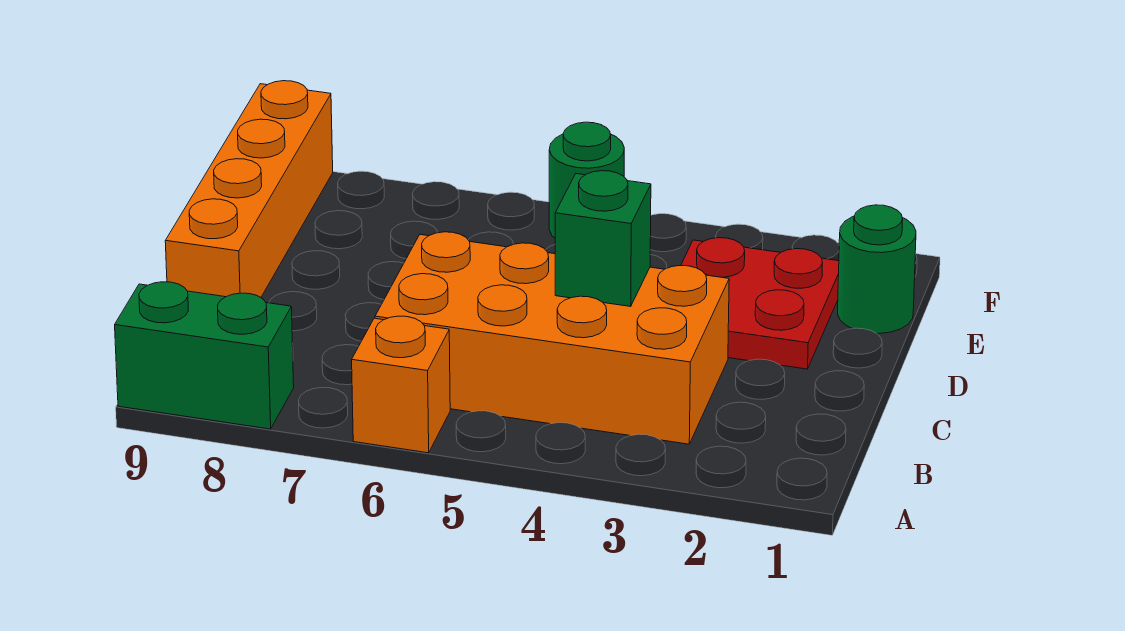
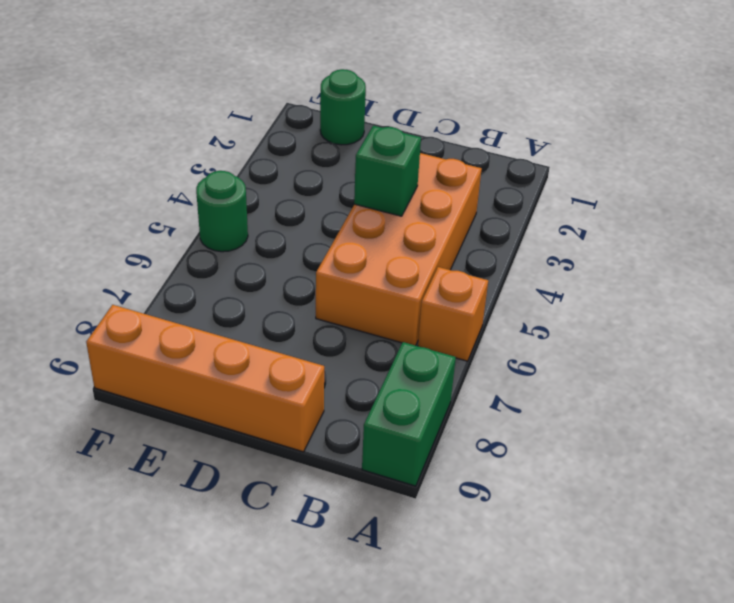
red 2x2 plate [681,238,839,369] -> none

